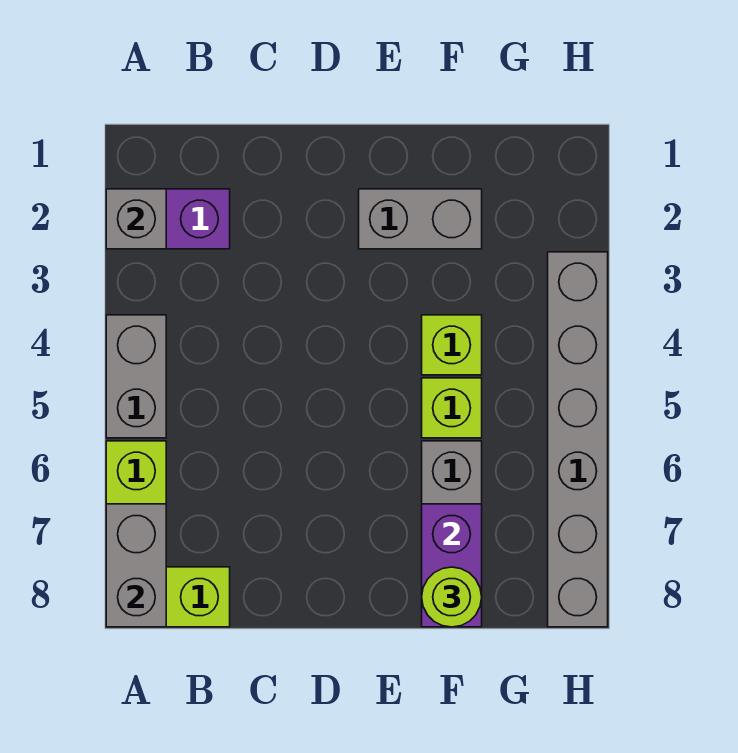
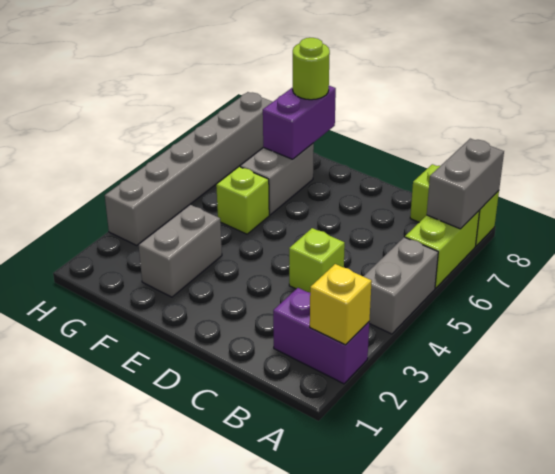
grey 1x1 brick [106,189,166,249] -> yellow 1x1 brick [310,264,372,345]
grey 1x2 brick [359,189,482,249] -> grey 1x2 brick turned to [139,205,222,297]
lime 1x1 brick [422,315,482,375] -> lime 1x1 brick moved to [289,228,345,292]

